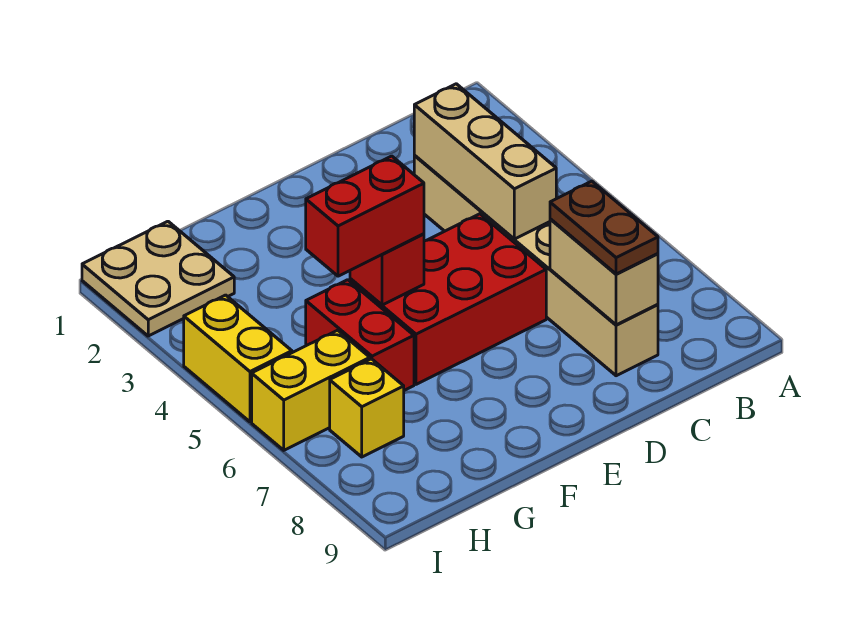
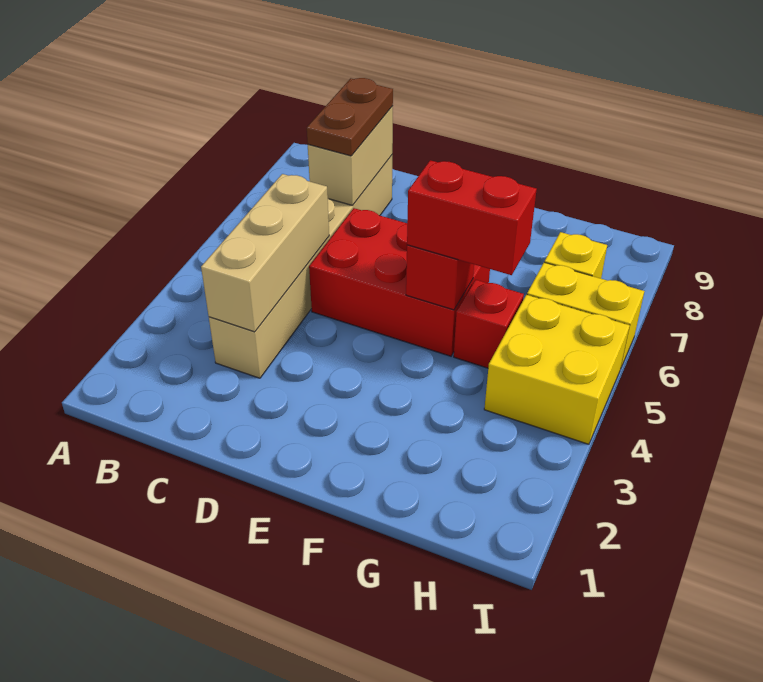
red 1x2 brick [306,280,414,390] -> red 1x1 brick [454,280,524,368]
tan 2x2 plate [82,221,234,336] -> none
yellow 1x2 brick [184,295,292,422] -> yellow 2x2 brick [484,295,630,444]

